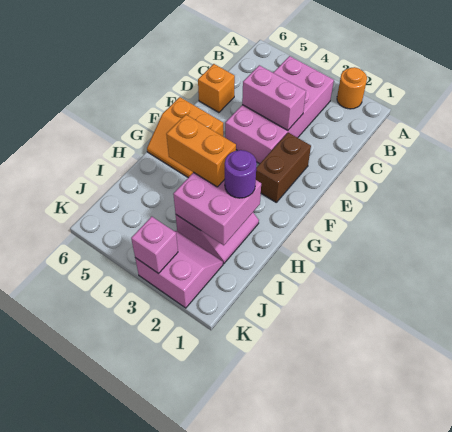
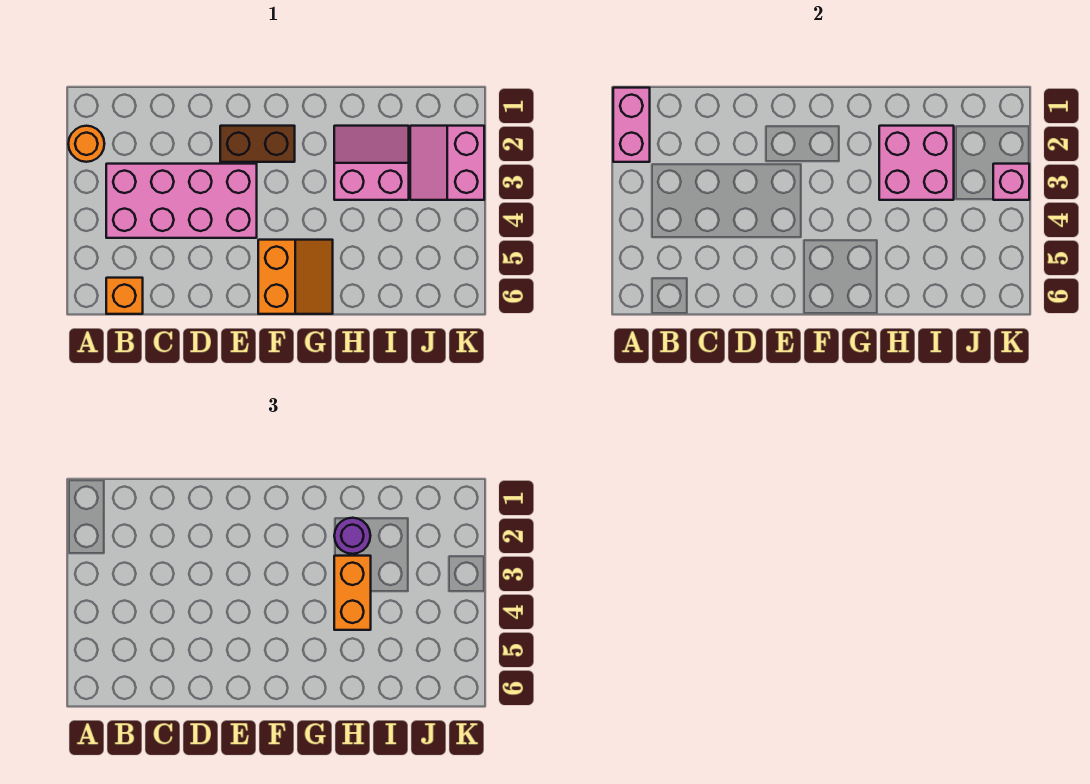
pink 1x2 brick [242,65,306,130] -> pink 1x2 brick moved to [613,88,650,162]
orange 1x1 brick [198,64,235,112] -> orange 1x1 brick moved to [106,278,143,314]

